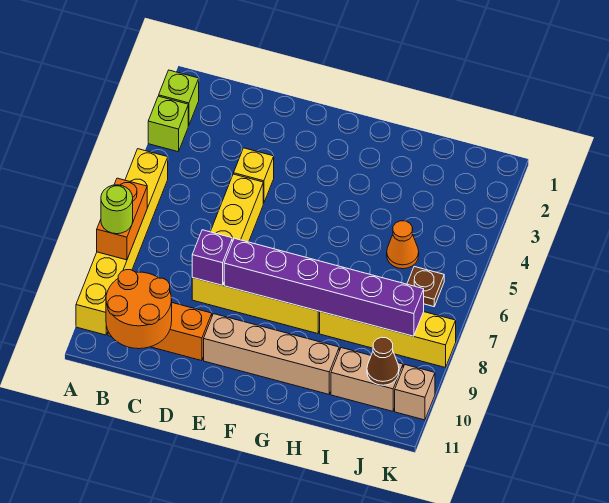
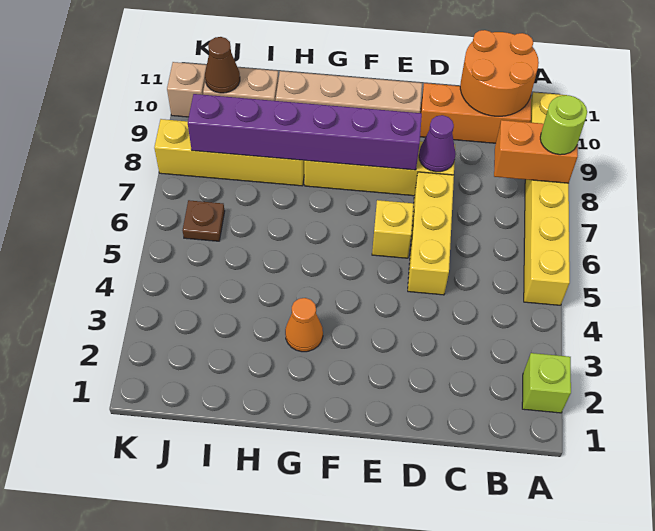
lime 1x1 brick [148,96,188,152] -> none
orange 1x2 brick [97,178,147,260] -> orange 1x2 brick turned to [494,120,578,183]
yellow 1x1 brick [234,148,274,203] -> yellow 1x1 brick moved to [372,200,414,258]
purple 1x1 brick [192,230,232,285] -> purple 1x1 cone [419,115,456,172]
orange 1x1 cone [387,221,419,269] -> orange 1x1 cone moved to [285,298,323,352]

